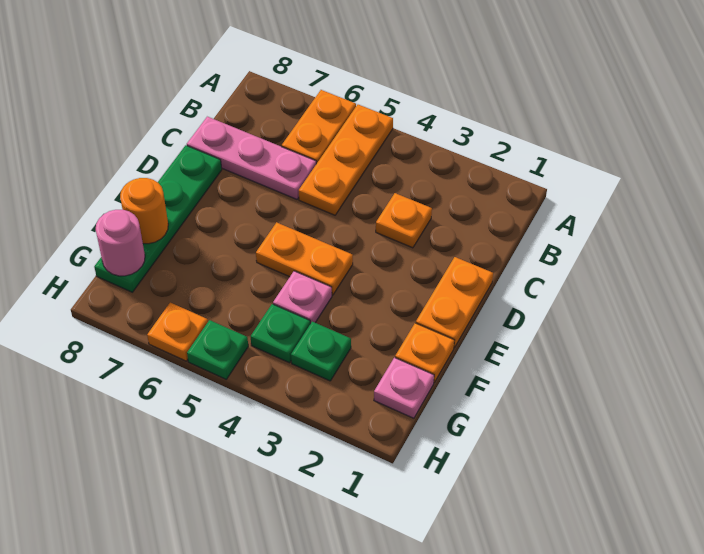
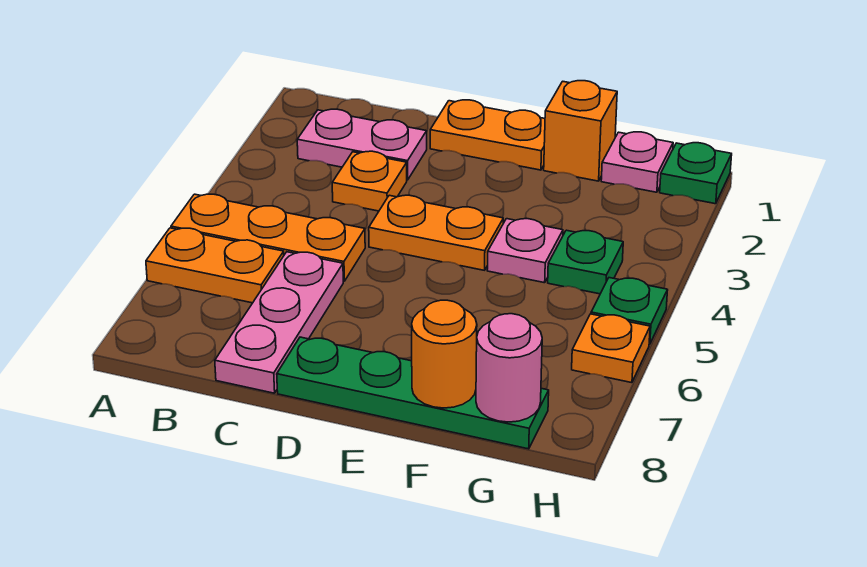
none -> pink 1x2 plate [297,109,427,180]
orange 1x2 plate [256,222,353,295] -> orange 1x2 plate turned to [369,195,503,270]
orange 1x1 plate [395,323,454,383] -> orange 1x1 brick [544,81,617,181]
green 1x1 plate [291,322,351,381] -> green 1x1 plate moved to [660,143,732,204]

